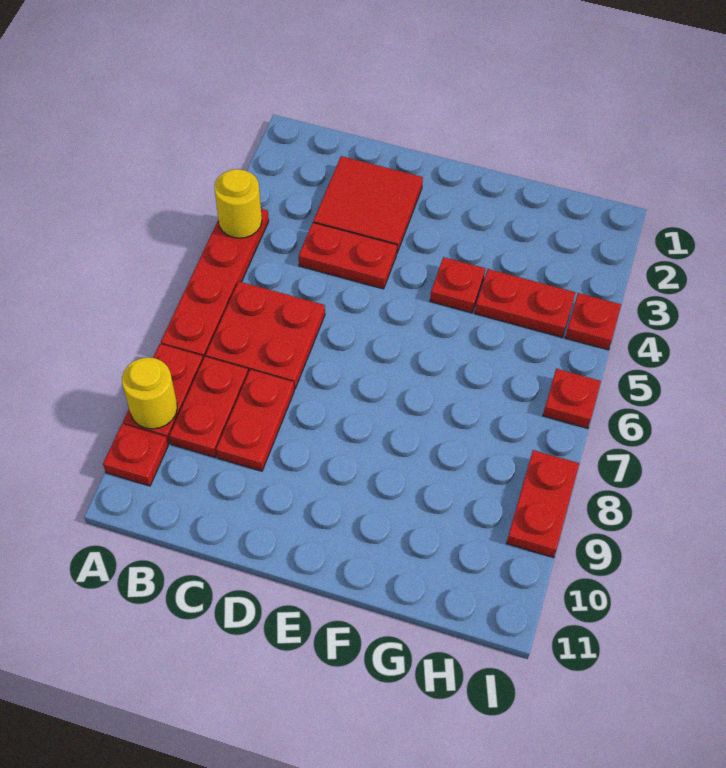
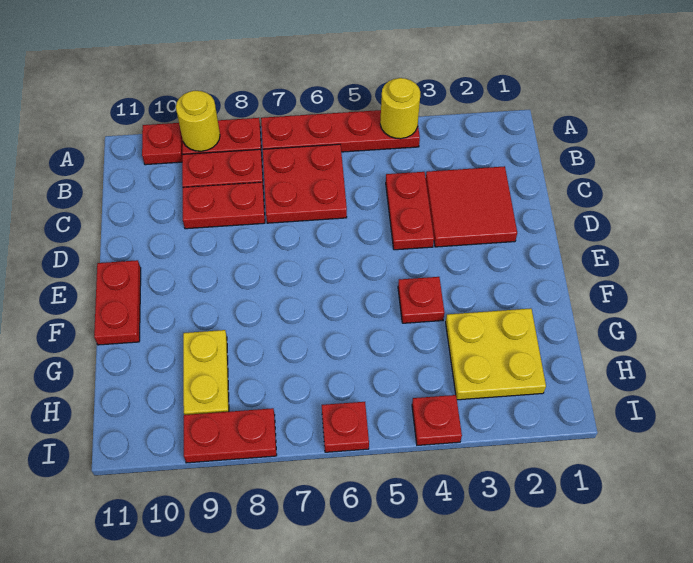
none -> yellow 2x2 plate [446,308,546,400]
red 1x2 plate [475,269,575,337] -> red 1x2 plate moved to [94,260,141,345]
none -> yellow 1x2 plate [183,330,229,415]

